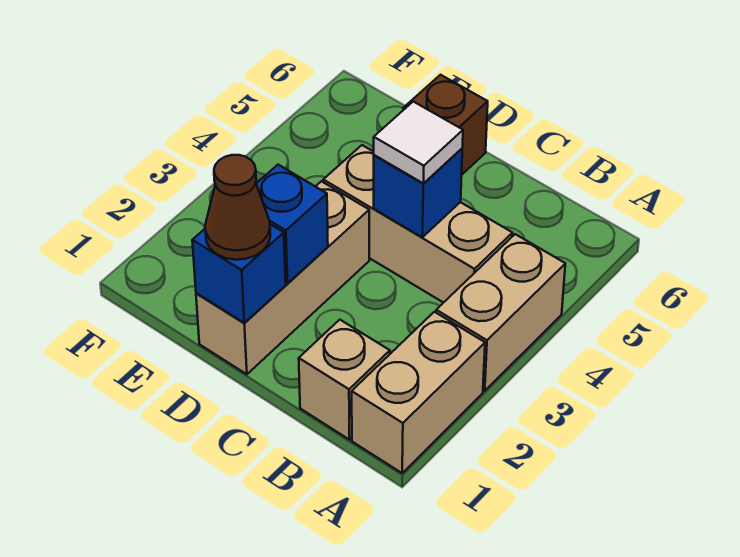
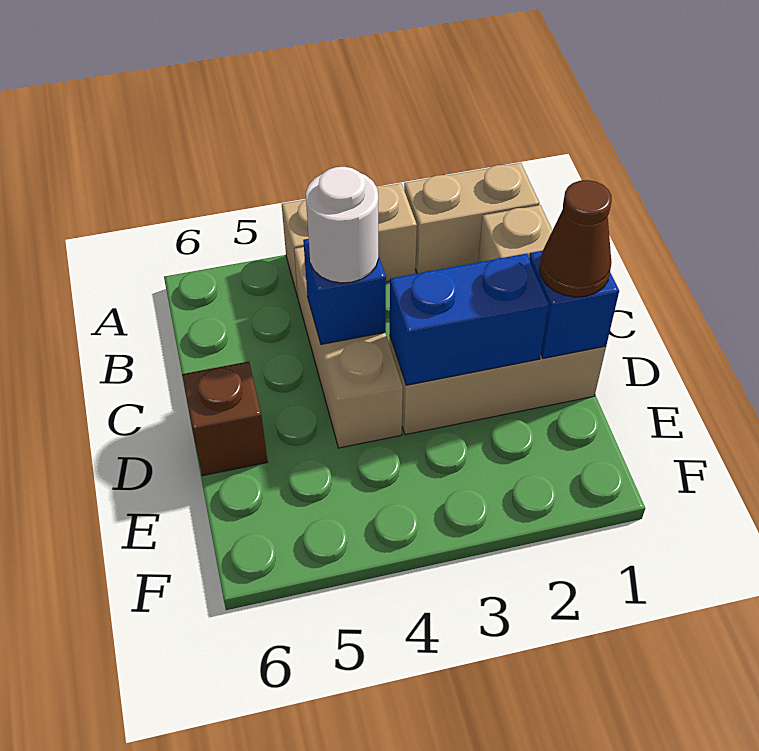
white 1x1 tile [374,102,463,183] -> white 1x1 round brick [306,167,378,283]
blue 1x1 brick [256,165,328,283] -> blue 1x2 brick [390,254,549,385]

